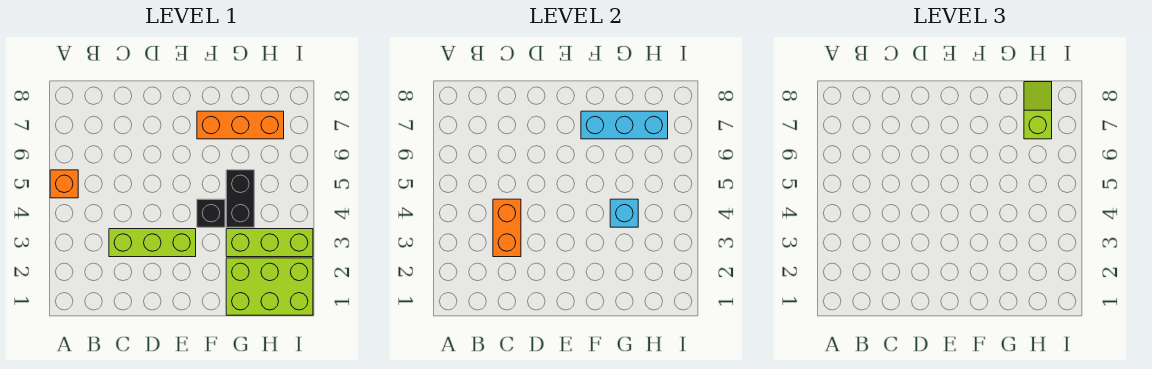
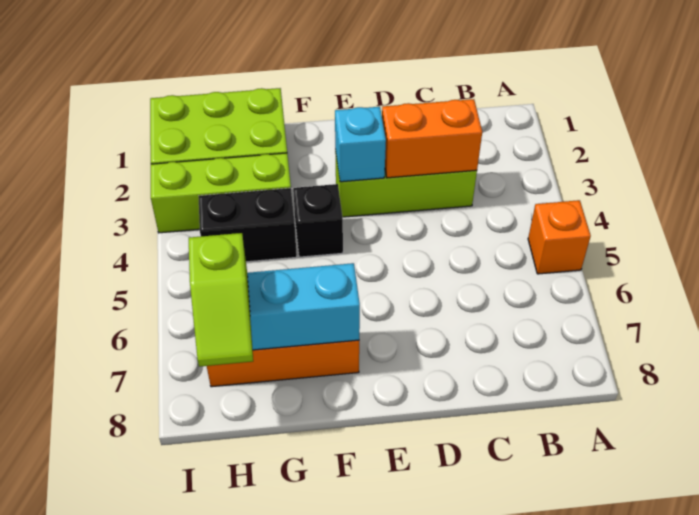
orange 1x2 brick [493,199,521,257] -> orange 1x2 brick turned to [382,99,482,178]
black 1x2 brick [226,170,254,227] -> black 1x2 brick turned to [199,188,297,262]
cyan 1x1 brick [610,199,638,227] -> cyan 1x1 brick moved to [335,107,386,182]

